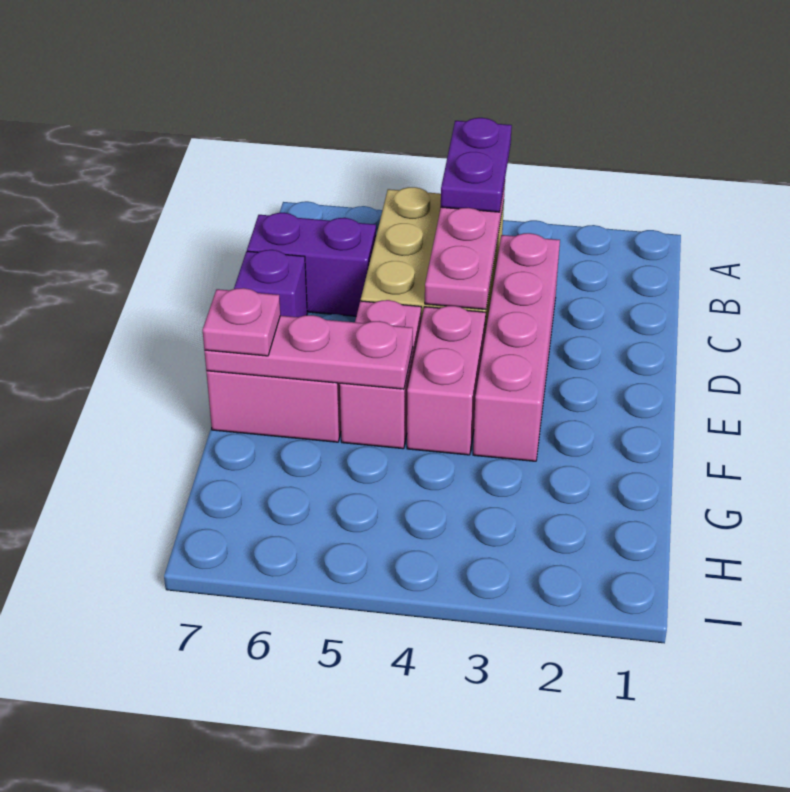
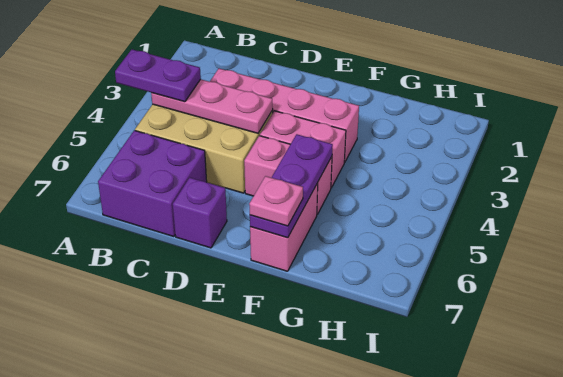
purple 1x2 brick [247,213,376,316] -> purple 2x2 brick [98,130,207,237]
pink 1x3 plate [204,315,413,389] -> purple 1x3 plate [250,134,333,238]

